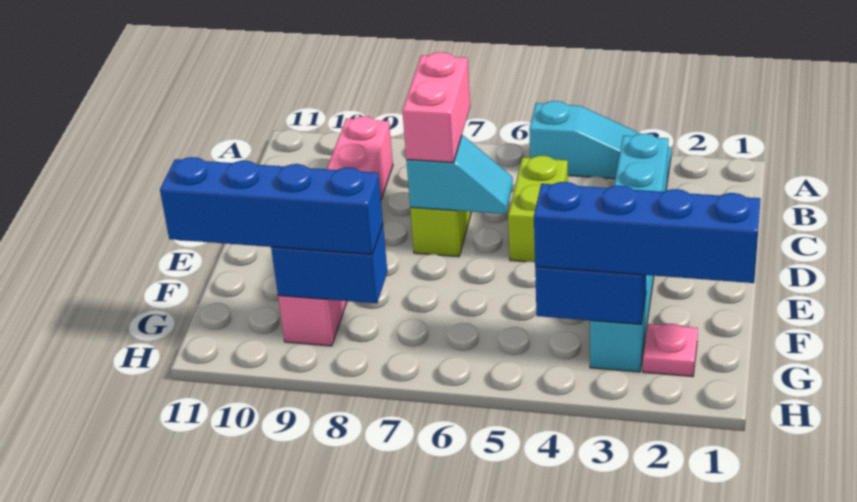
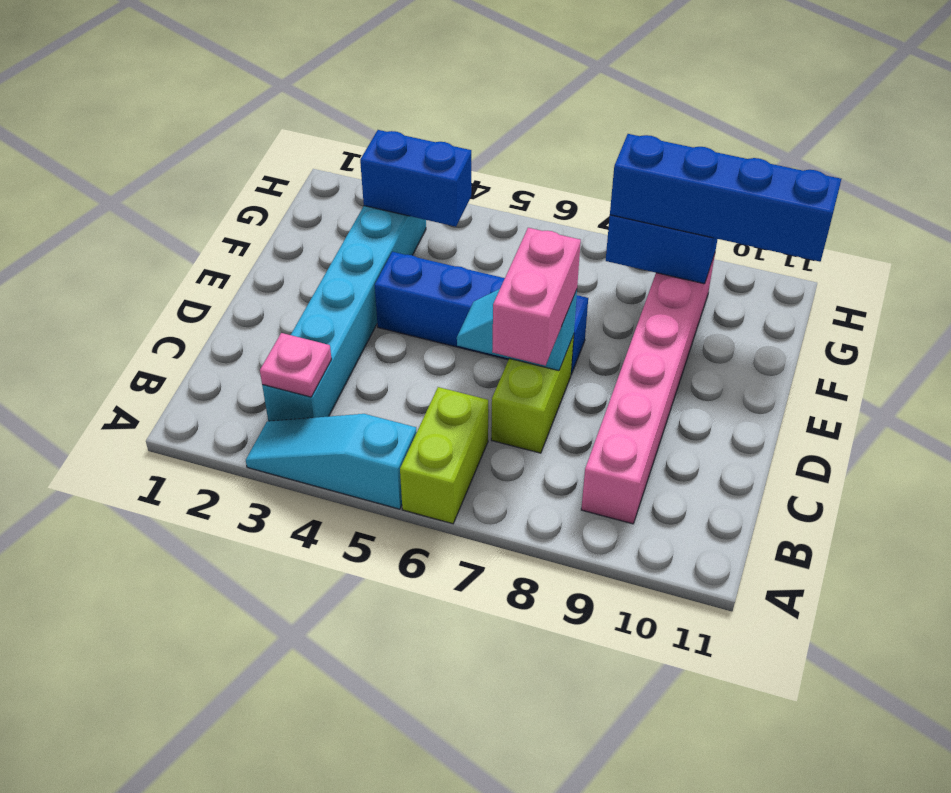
lime 1x2 brick [508,156,568,262] -> lime 1x2 brick moved to [400,387,488,524]
blue 1x4 brick [534,182,761,283] -> blue 1x4 brick moved to [375,252,588,375]
pink 1x1 plate [643,324,698,377] -> pink 1x1 plate moved to [260,333,332,397]

